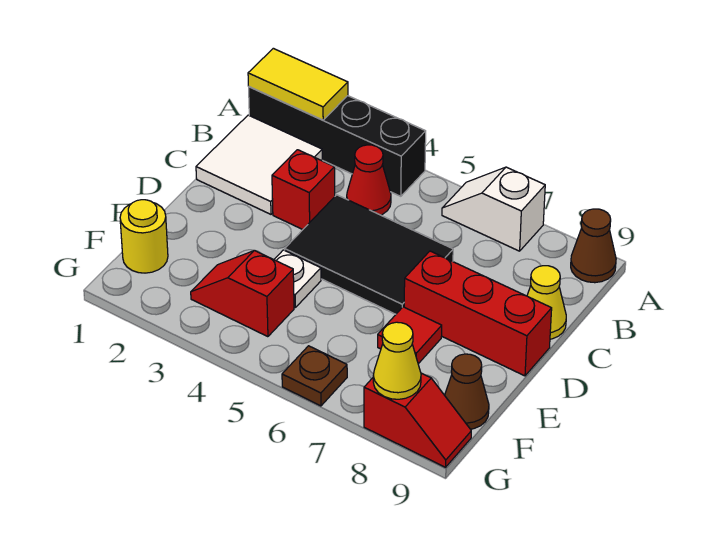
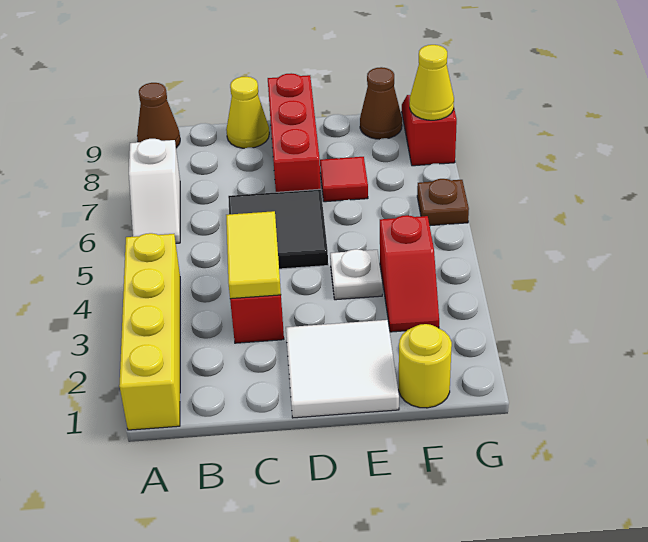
black 1x4 brick [249,87,426,196] -> yellow 1x4 brick [119,233,180,430]
yellow 1x2 tile [248,48,348,120] -> yellow 1x2 tile moved to [226,211,281,299]
white 2x2 tile [196,115,322,214] -> white 2x2 tile moved to [286,320,399,418]
red 1x1 cone [347,145,391,215] -> none
black 2x3 tile [285,195,453,314] -> black 2x2 tile [228,189,328,269]

